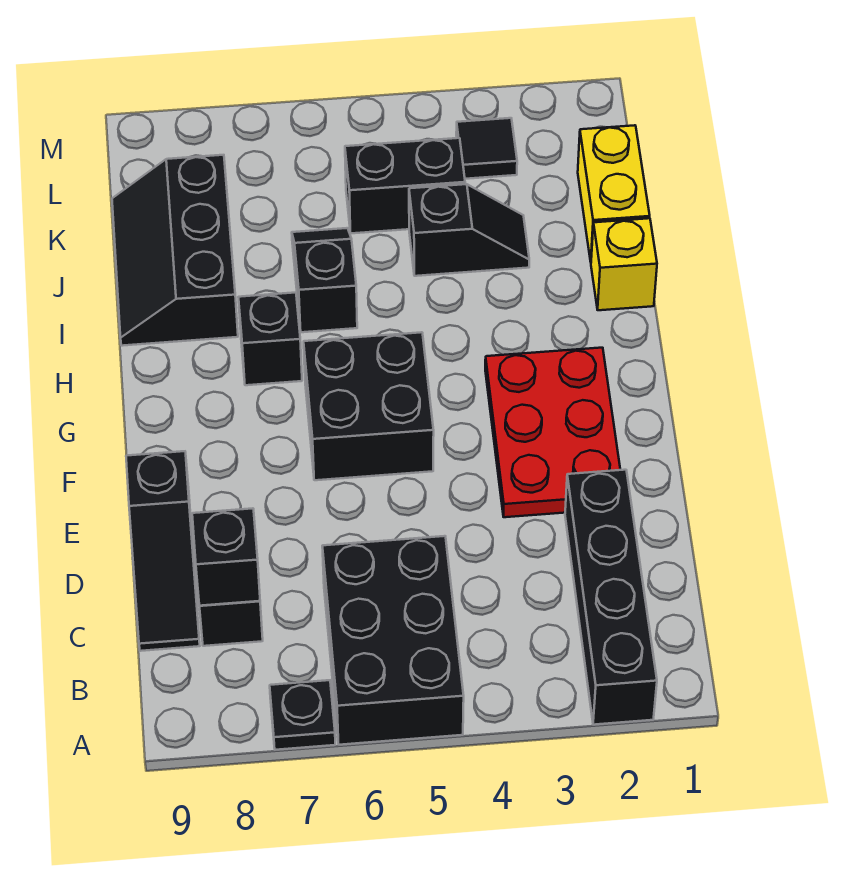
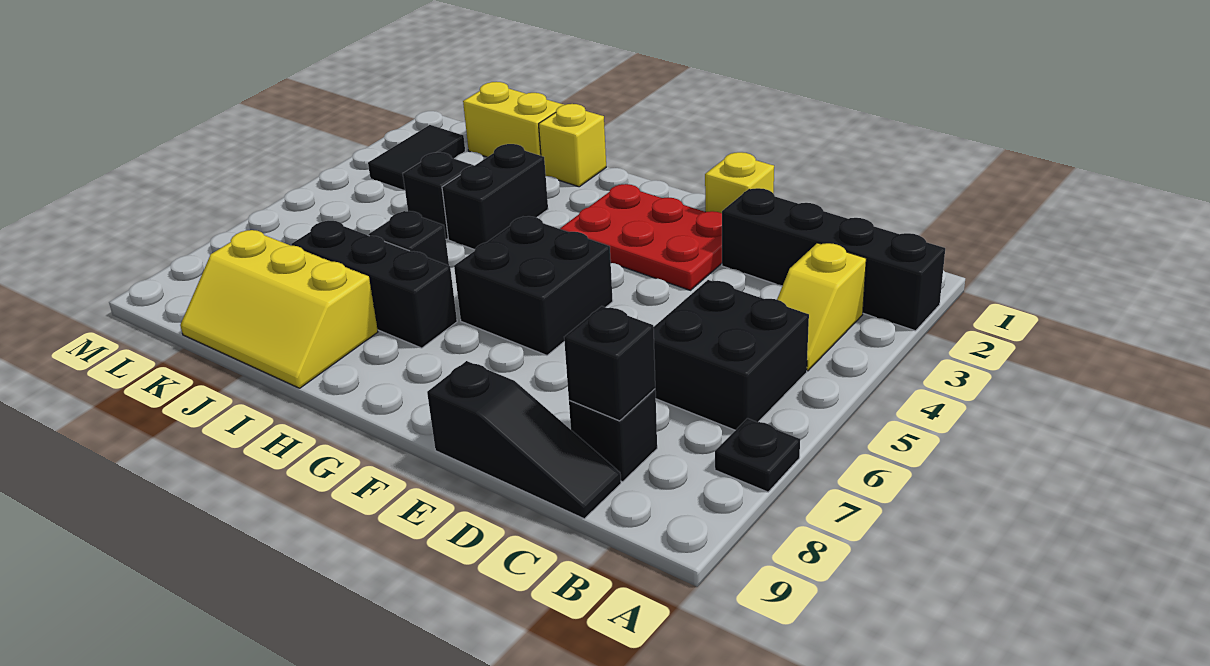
black 2x3 brick [322,536,464,745] -> black 2x2 brick [653,280,809,430]
none -> yellow 1x2 slope [777,243,866,371]
none -> yellow 1x1 brick [705,152,774,213]
black 1x1 brick [238,293,302,385] -> black 1x3 brick [291,221,457,348]
black 2x3 slope [112,155,238,346] -> yellow 2x3 slope [180,230,378,388]
black 1x2 brick [345,138,465,233] -> black 1x2 brick moved to [442,144,548,250]
black 1x1 tile [456,118,517,179] -> black 1x2 tile [368,125,465,190]

